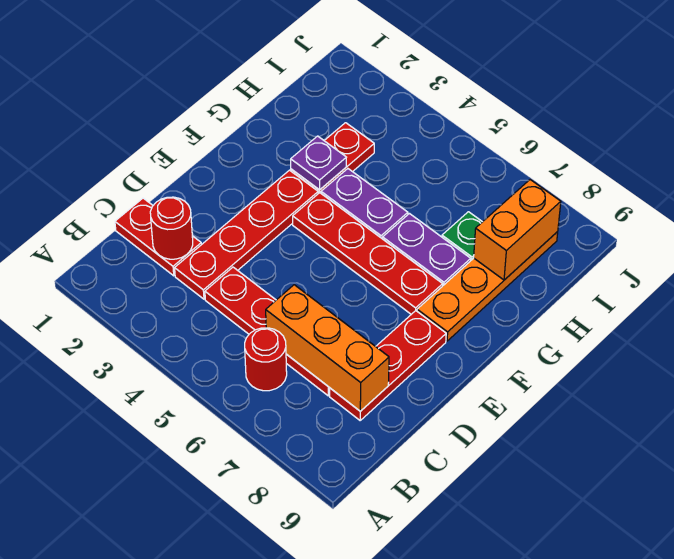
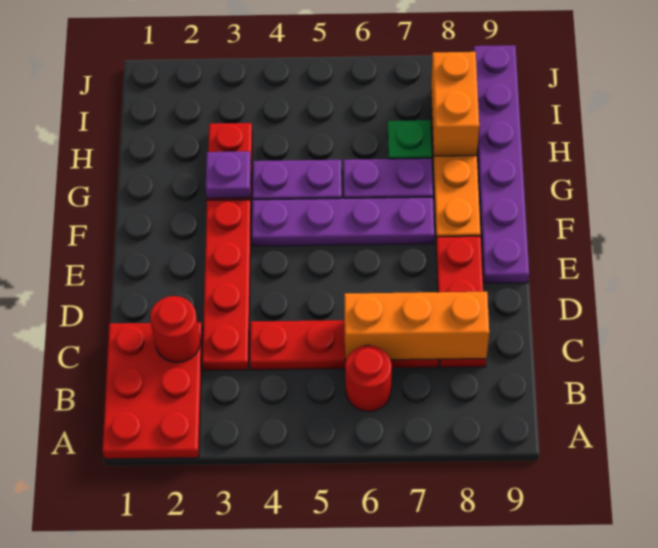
red 1x2 plate [115,198,201,276] -> red 2x3 plate [102,322,203,459]
none -> purple 1x6 plate [473,45,529,283]
red 1x4 plate [293,193,443,314] -> purple 1x4 plate [252,197,434,246]

